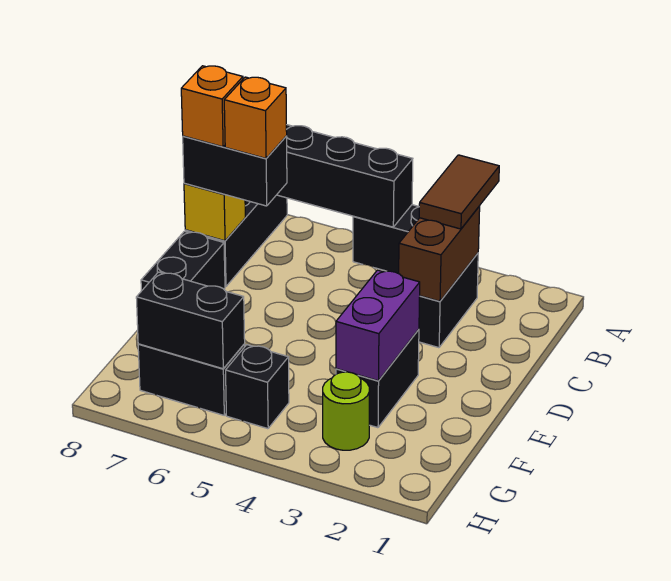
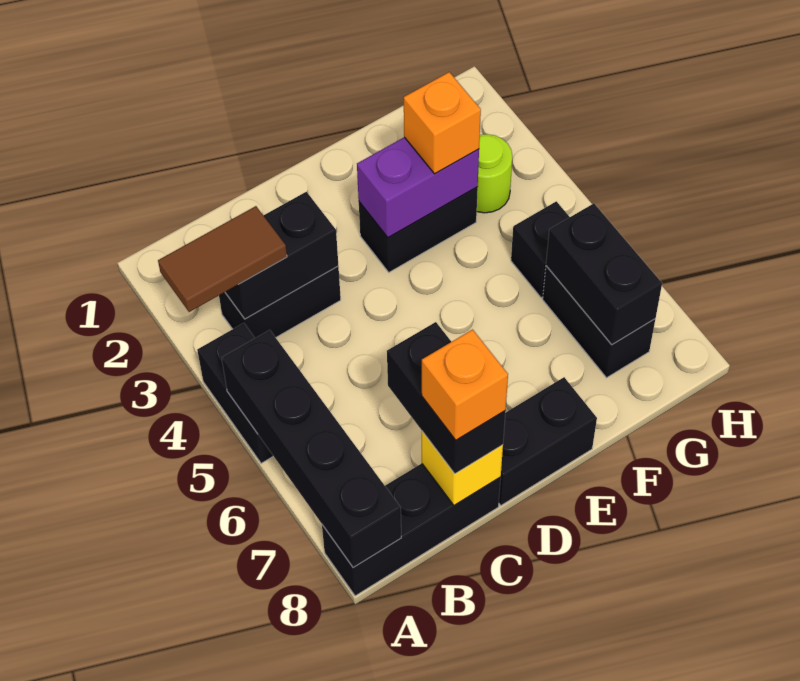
brown 1x2 brick [399,206,480,301] -> black 1x2 brick [225,192,338,319]
orange 1x1 brick [224,77,287,158] -> orange 1x1 brick moved to [404,72,481,174]

